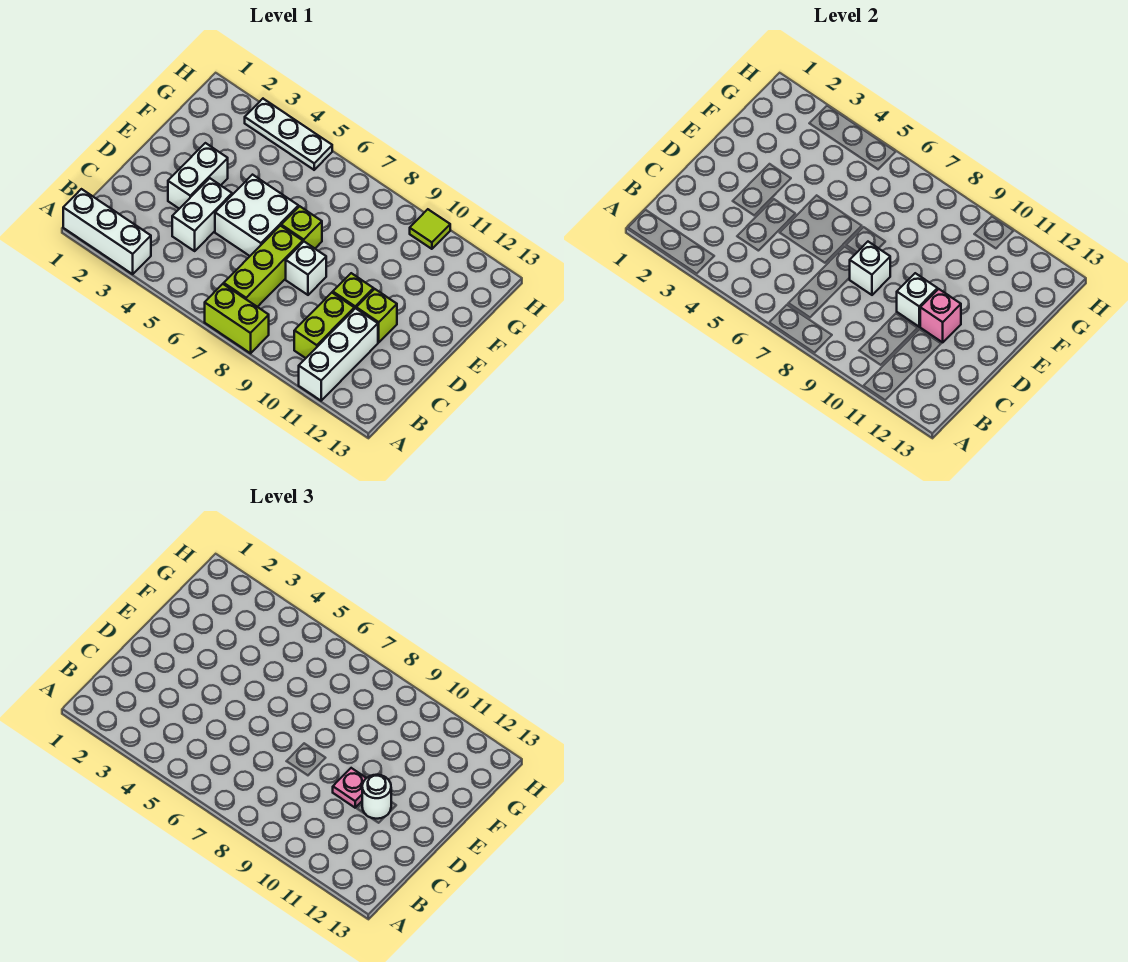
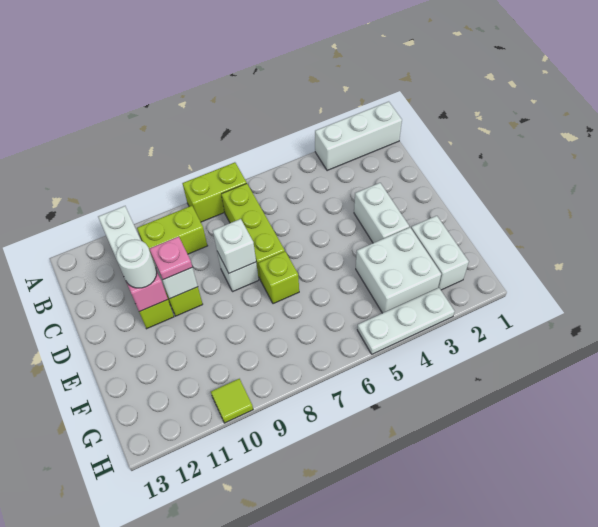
lime 1x2 brick [294,293,354,358] -> lime 1x2 brick turned to [137,206,207,267]
white 1x2 brick [172,178,232,251] -> white 1x2 brick moved to [411,216,469,290]
white 2x2 brick [215,175,298,256] -> white 2x2 brick moved to [356,227,441,313]

